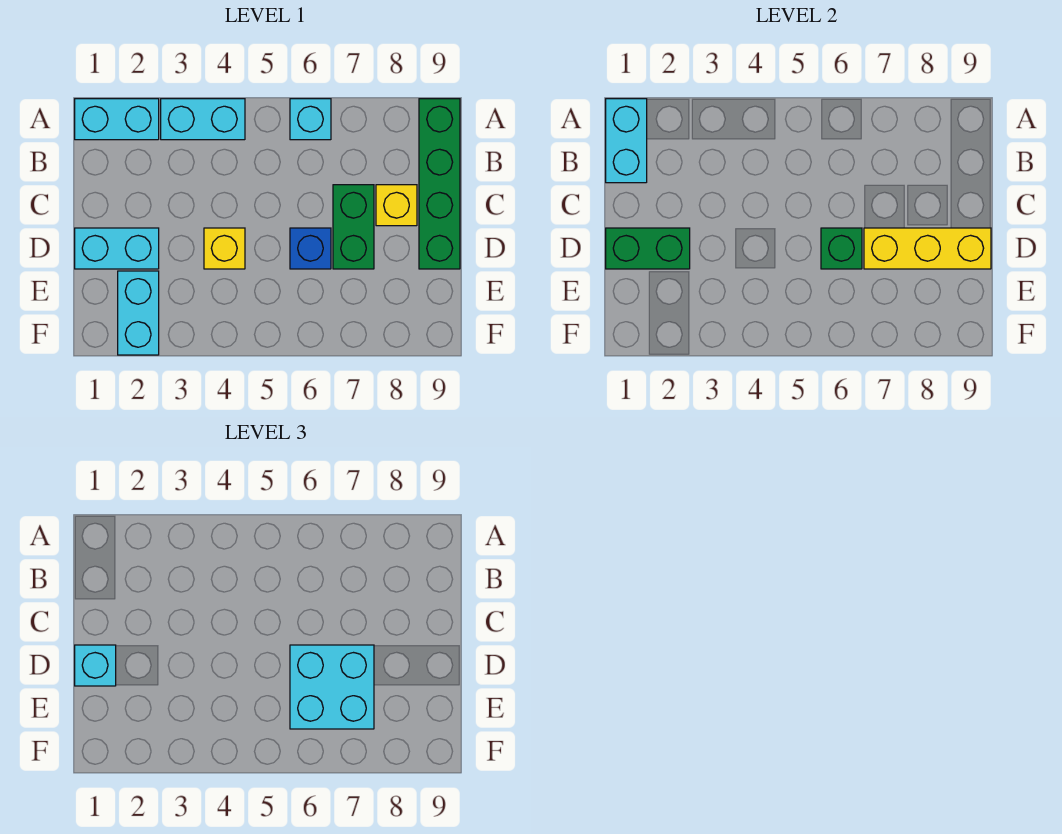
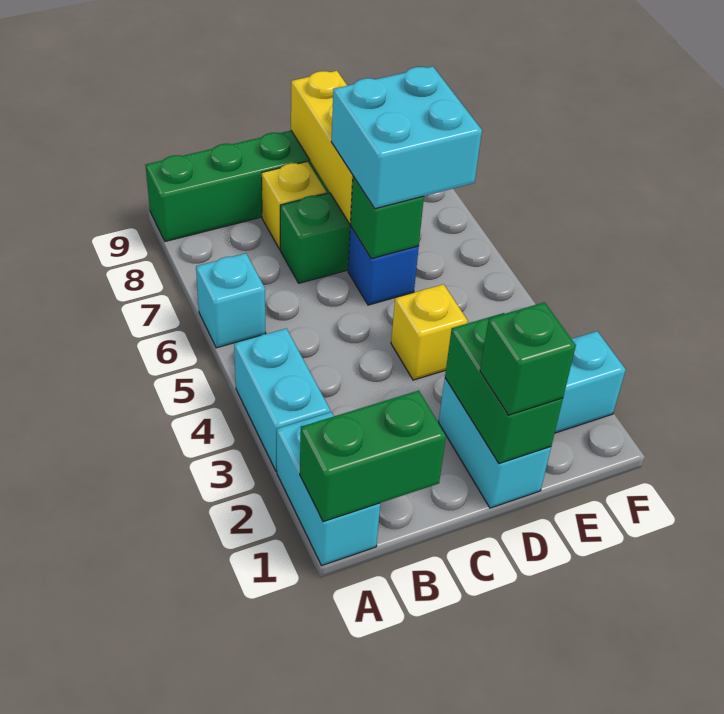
cyan 1x2 brick [606,99,647,183] -> green 1x2 brick [300,391,446,522]
cyan 1x1 brick [75,645,116,686] -> green 1x1 brick [480,302,576,415]

